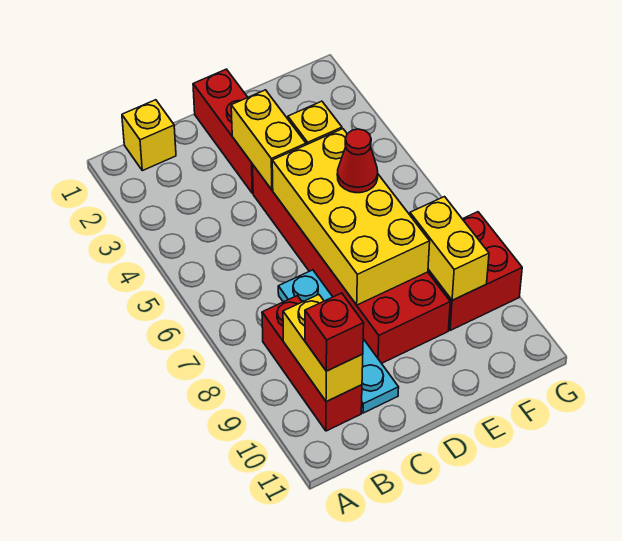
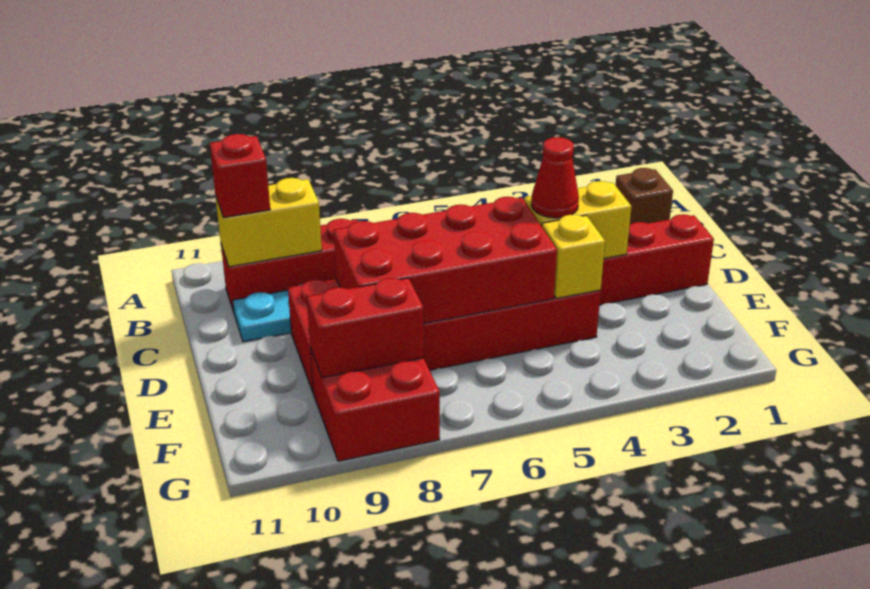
yellow 1x1 brick [122,100,176,171] -> brown 1x1 brick [616,168,673,224]
yellow 2x4 brick [272,129,430,305] -> red 2x4 brick [334,197,557,324]
red 1x1 cone [337,129,378,193] -> red 1x1 cone moved to [531,137,579,218]
yellow 1x2 brick [410,197,489,300] -> red 1x2 brick [307,278,424,378]

